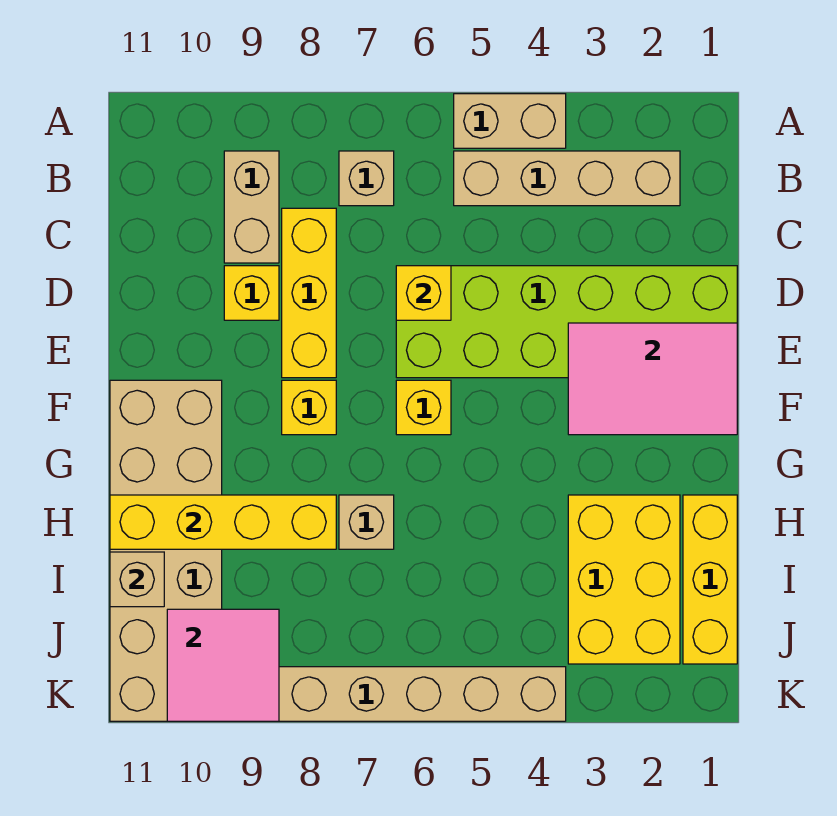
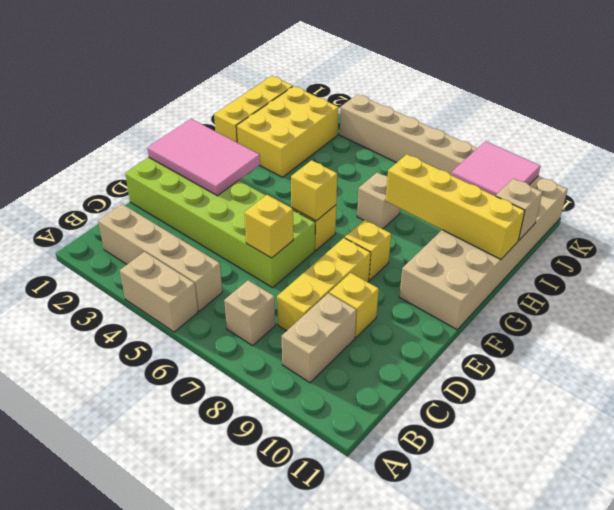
none -> yellow 1x1 brick [291,160,337,221]

